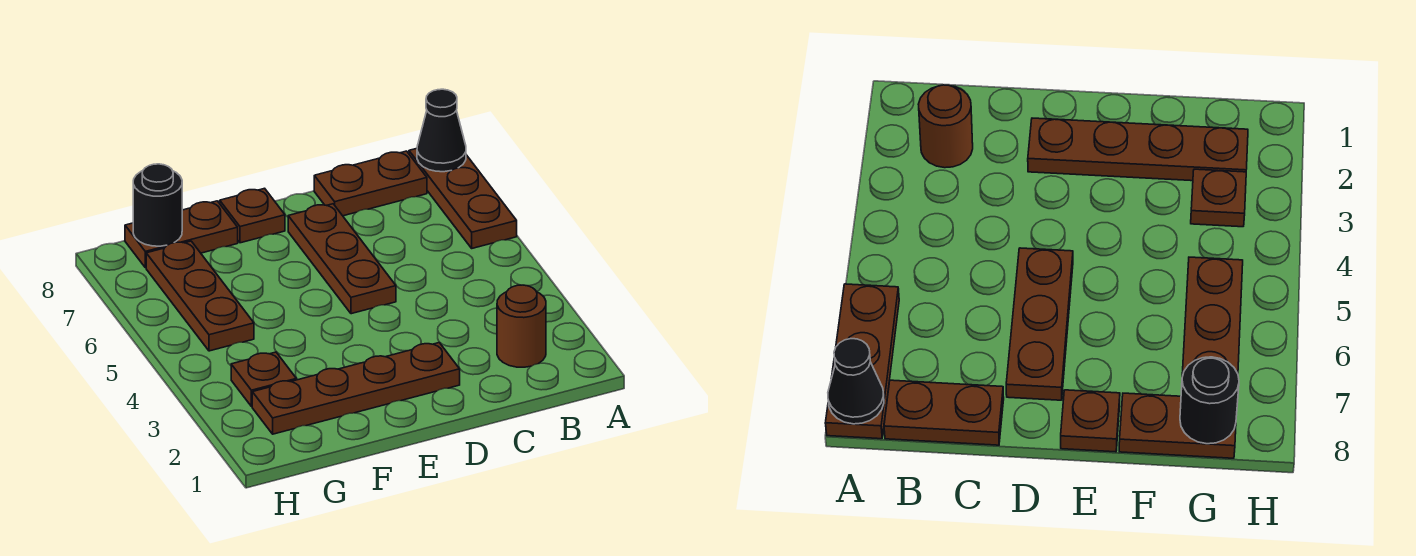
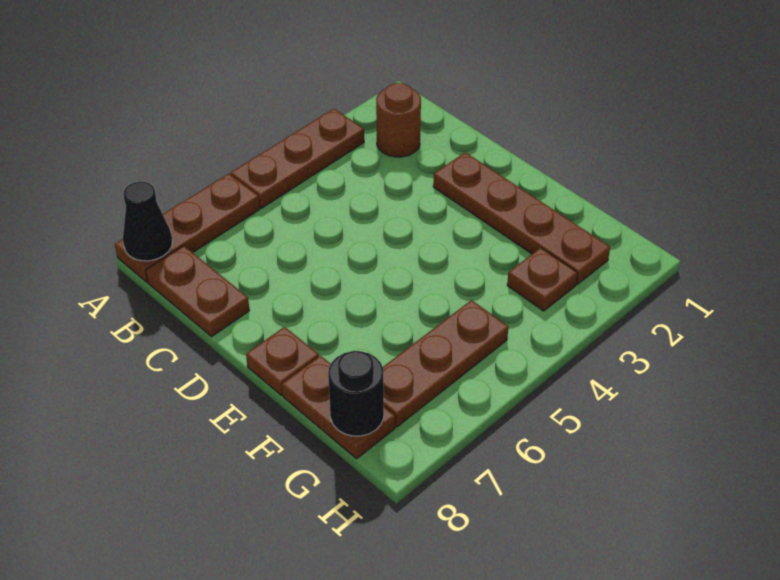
brown 1x3 plate [288,204,396,314] -> brown 1x3 plate moved to [231,109,364,208]

